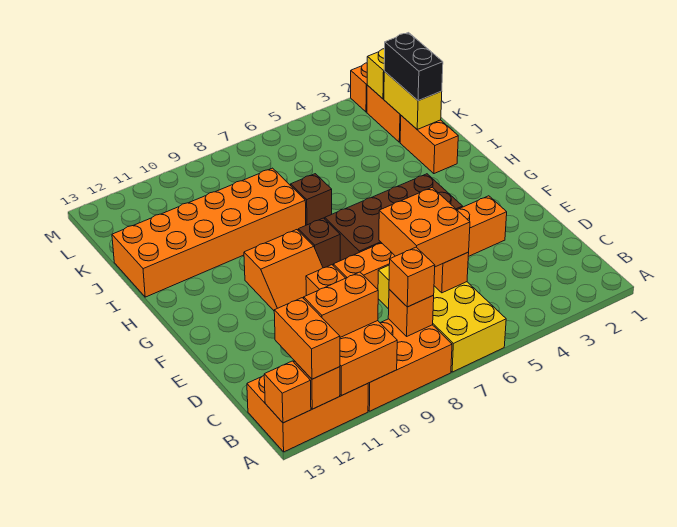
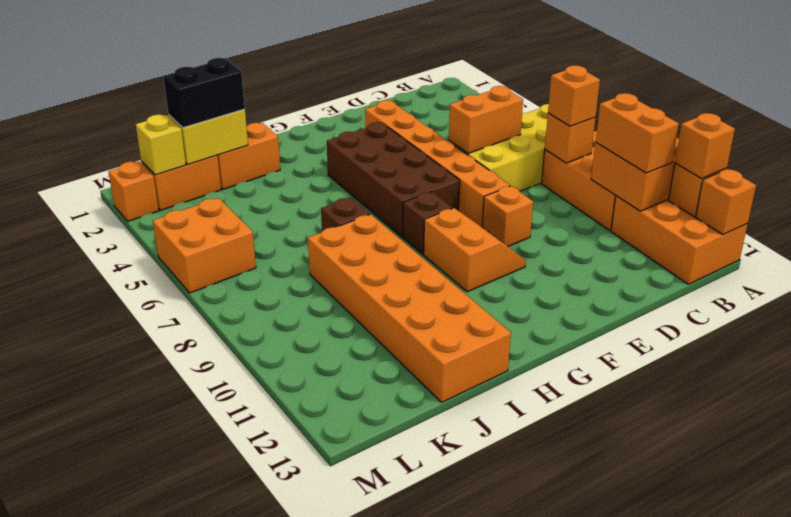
orange 1x2 brick [274,298,340,379] -> orange 1x1 brick [675,113,735,178]
orange 2x2 brick [379,187,470,267] -> orange 2x2 brick moved to [153,198,256,293]

